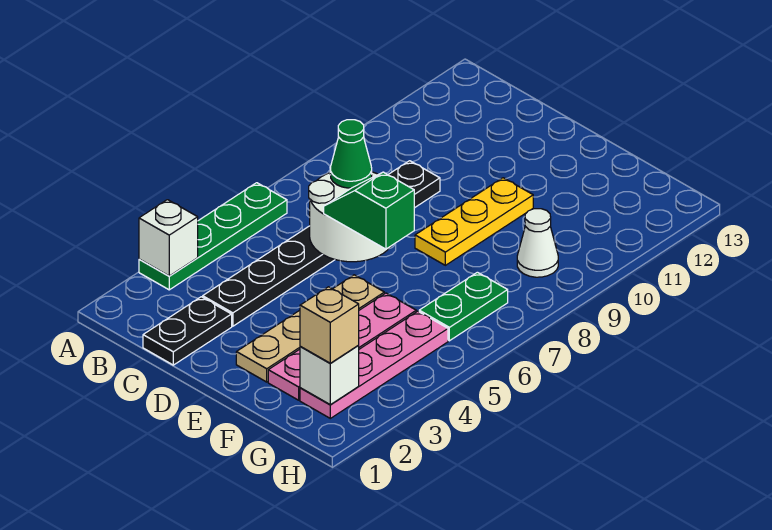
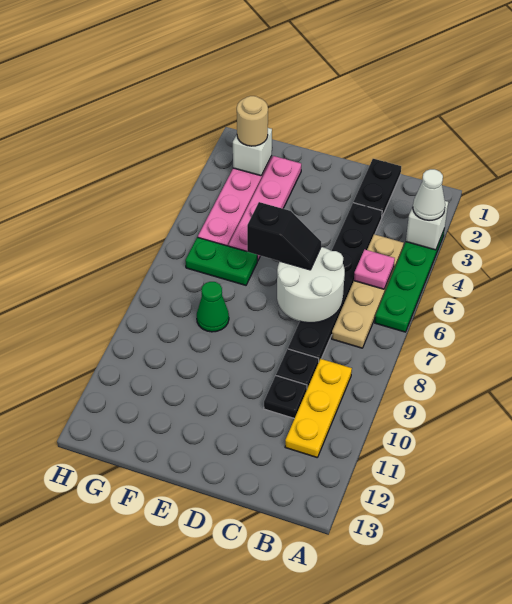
none -> pink 1x1 plate [354,249,395,289]
green 1x1 cone [330,120,372,188] -> green 1x1 cone moved to [197,282,229,332]
none -> black 1x1 plate [264,376,307,418]
green 1x2 slope [324,172,414,249] -> black 1x2 slope [247,202,321,270]
tan 1x4 plate [236,275,384,382] -> tan 1x4 plate moved to [332,234,404,348]
yellow 1x3 plate [415,178,533,265] -> yellow 1x3 plate moved to [285,359,352,457]
tan 1x1 brick [300,287,359,363] -> tan 1x1 round brick [237,96,268,146]
green 1x2 plate [419,272,508,341] -> green 1x2 plate turned to [185,237,257,285]
white 1x1 cone [517,209,558,277] -> white 1x1 cone moved to [413,169,445,220]

